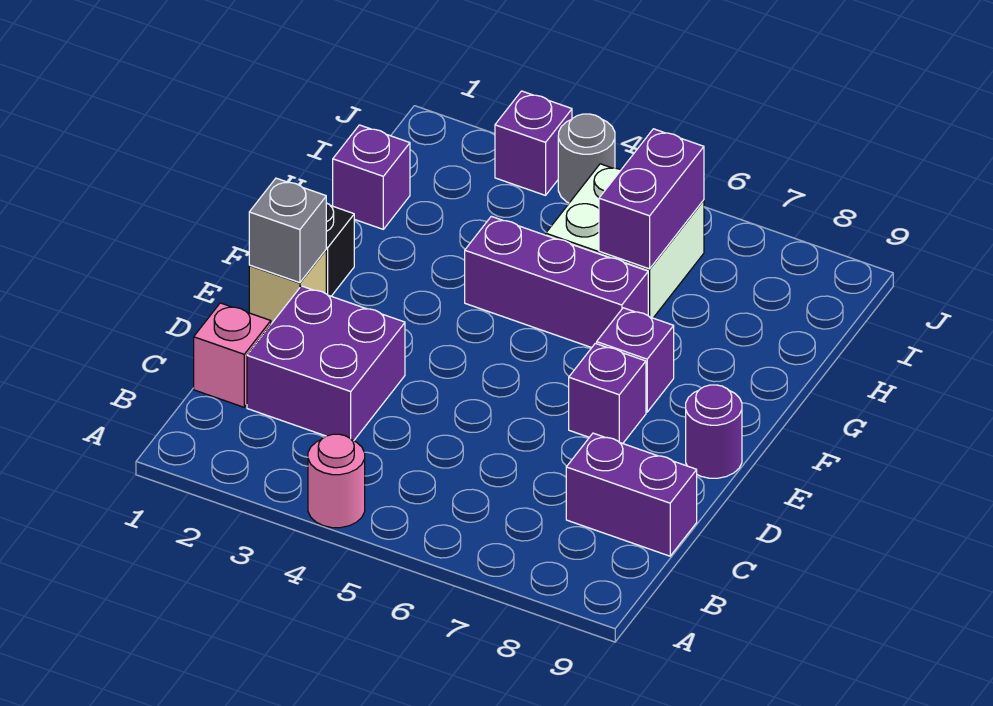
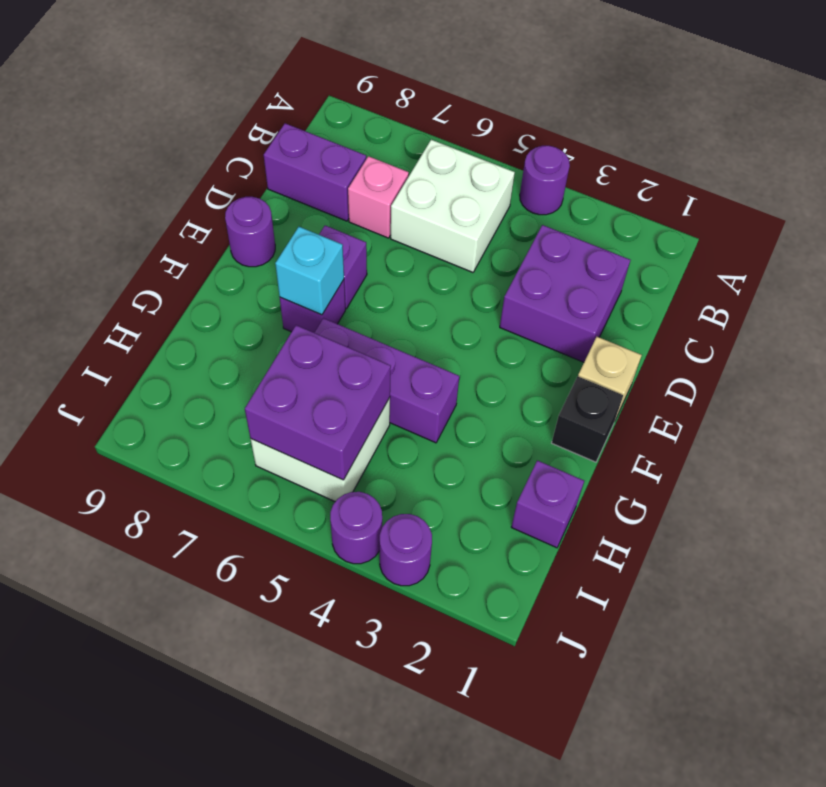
pink 1x1 round brick [308,434,365,528] -> purple 1x1 round brick [520,146,570,215]
none -> white 2x2 brick [391,140,515,272]
pink 1x1 brick [194,303,271,407] -> pink 1x1 brick moved to [348,156,409,238]
grey 1x1 brick [249,178,326,283] -> none
none -> cyan 1x1 brick [275,227,344,315]
purple 1x2 brick [599,129,704,269] -> purple 2x2 brick [245,325,391,480]
purple 1x1 brick [495,91,572,195] -> purple 1x1 round brick [380,514,432,586]
grey 1x1 round brick [558,114,615,203] -> purple 1x1 round brick [330,492,382,564]

